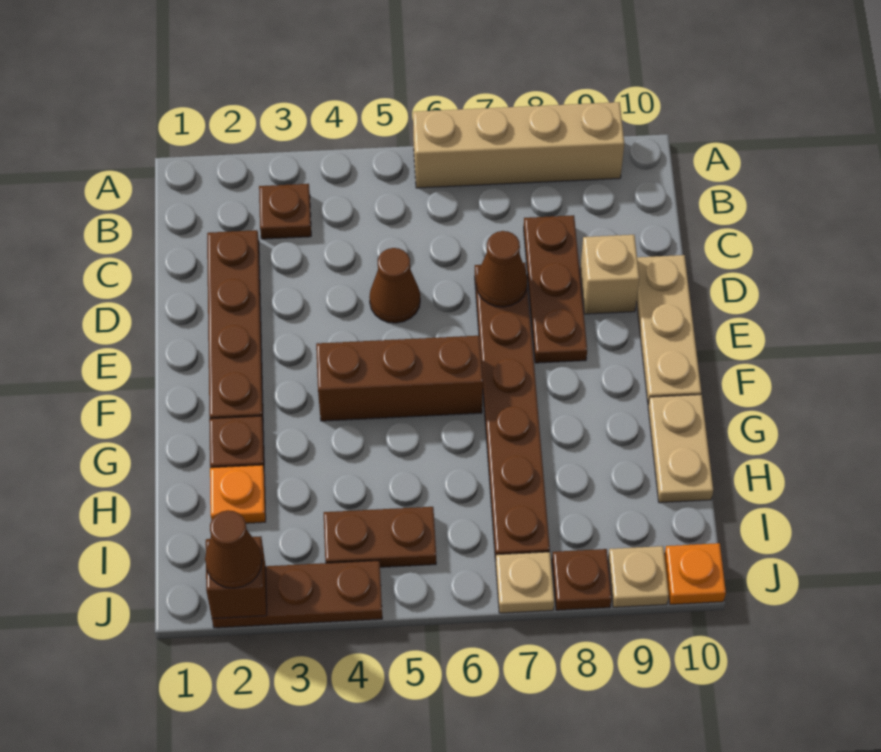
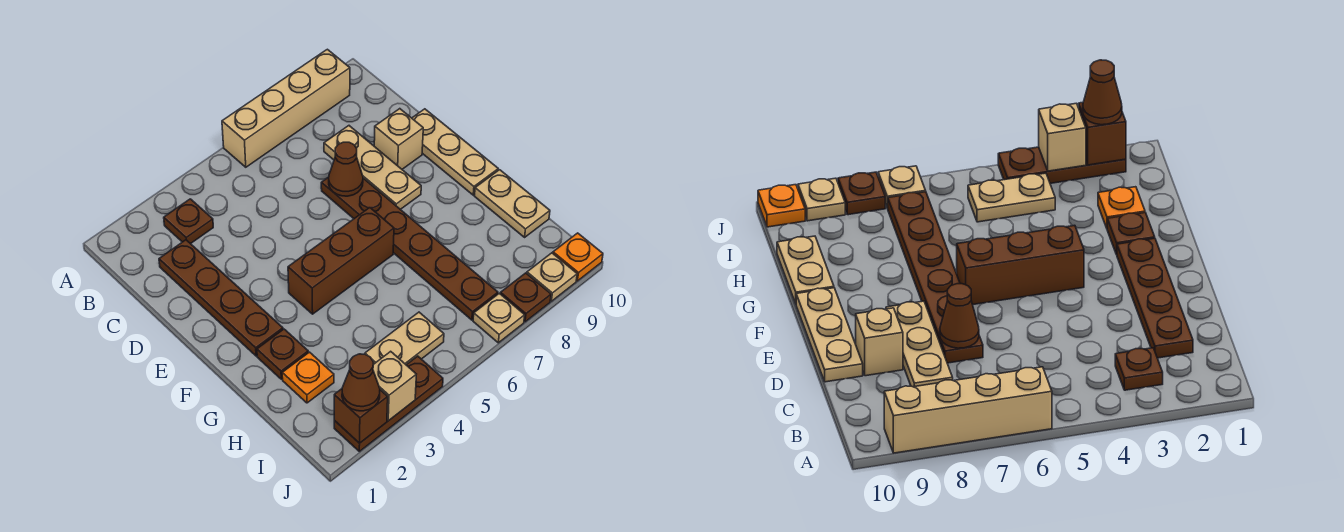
brown 1x3 plate [524,215,587,363] -> tan 1x3 plate [324,126,421,209]
brown 1x1 cone [369,248,420,323] -> none
brown 1x2 plate [324,507,436,567] -> tan 1x2 plate [365,312,444,365]
none -> tan 1x1 brick [373,351,416,421]

